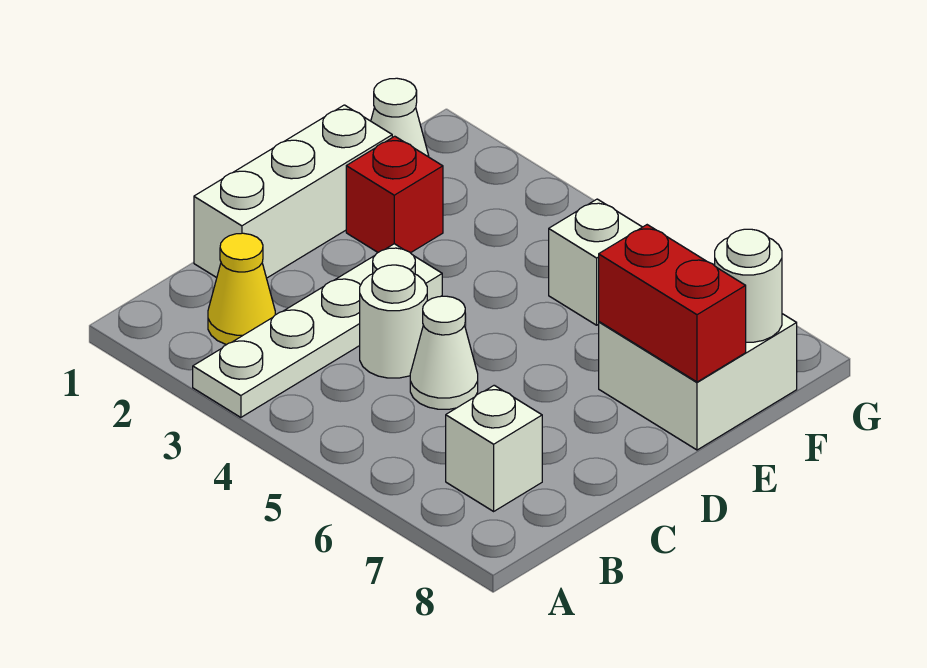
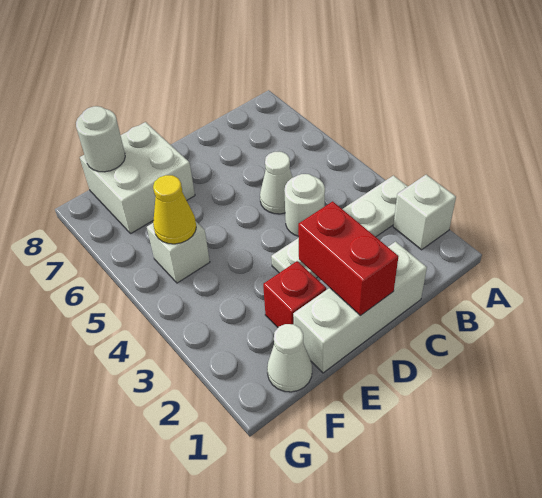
yellow 1x1 cone [208,233,275,345] -> yellow 1x1 cone moved to [153,175,196,244]
white 1x1 brick [446,385,542,511] -> white 1x1 brick moved to [393,175,456,250]
red 1x2 brick [599,225,746,382] -> red 1x2 brick moved to [298,201,399,315]

